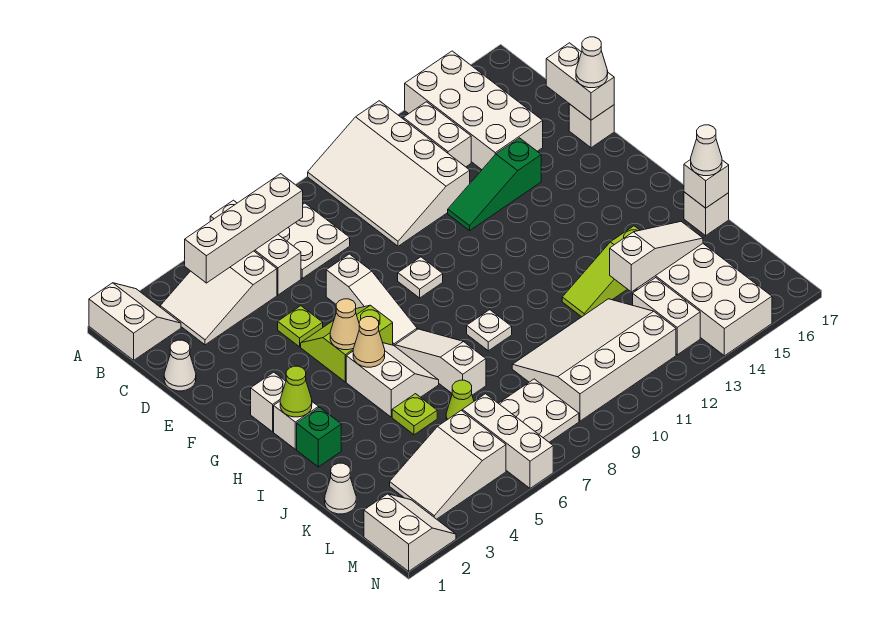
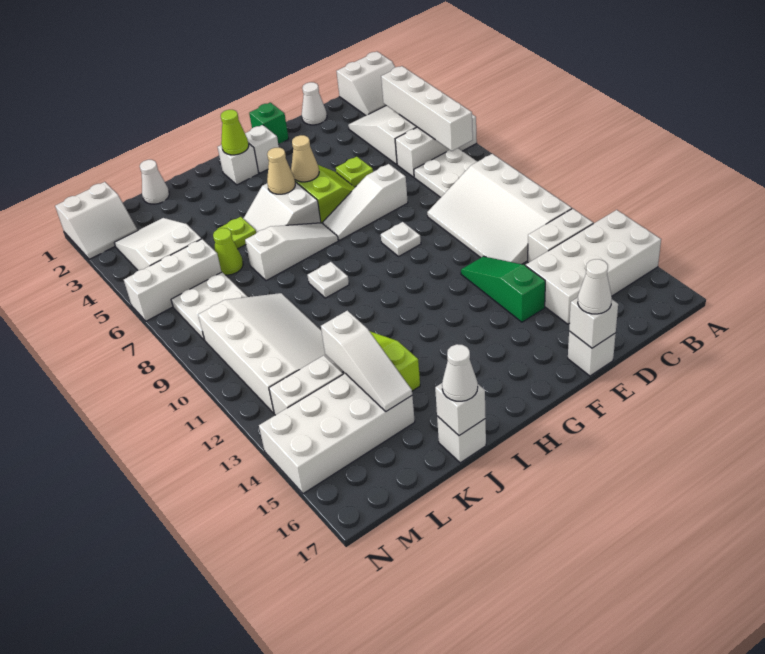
white 3x4 slope [308,101,470,246] -> white 3x4 slope turned to [427,154,572,264]
white 1x2 brick [546,43,614,120] -> white 1x1 brick [569,297,618,348]
white 2x2 slope [346,343,439,417] -> white 2x2 slope turned to [243,182,321,233]
green 1x1 brick [297,407,341,467] -> green 1x1 brick moved to [249,102,289,144]

